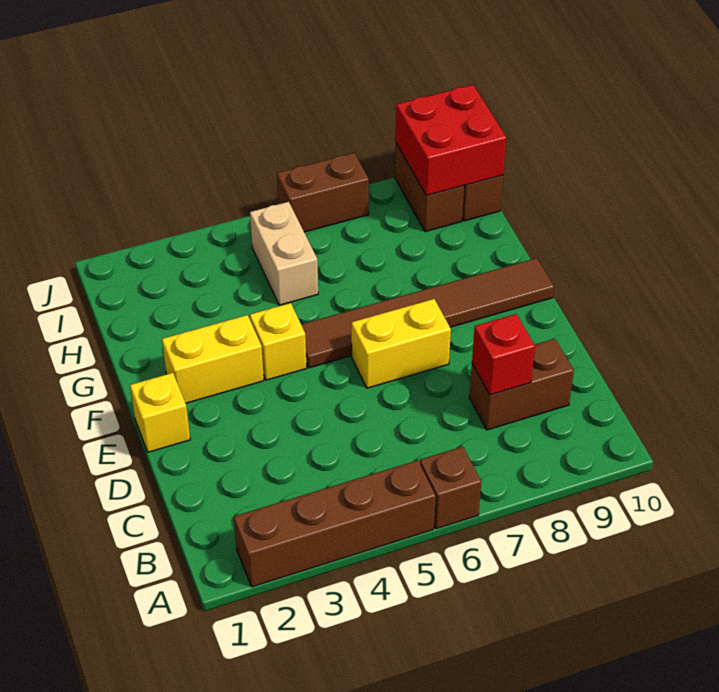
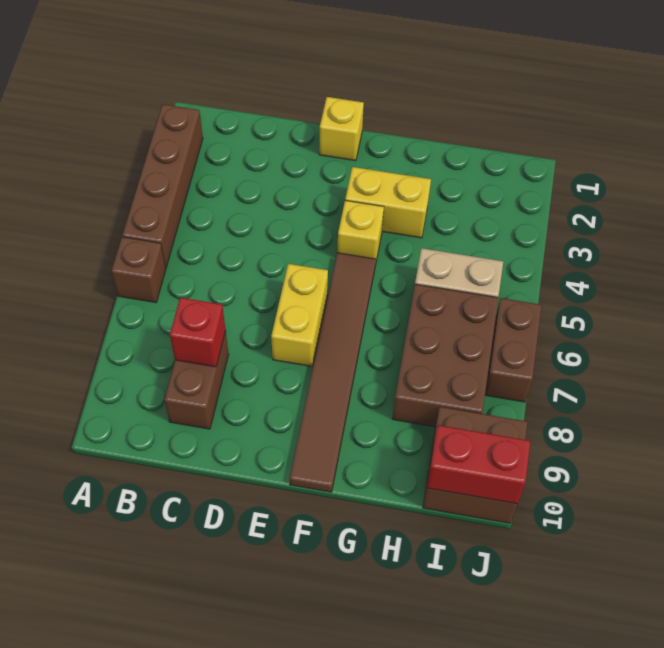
yellow 1x2 brick [162,315,264,403] -> yellow 1x2 brick turned to [345,167,431,238]
none -> brown 2x3 brick [392,284,498,427]
red 2x2 brick [396,85,507,196] -> red 1x2 brick [427,425,530,504]

